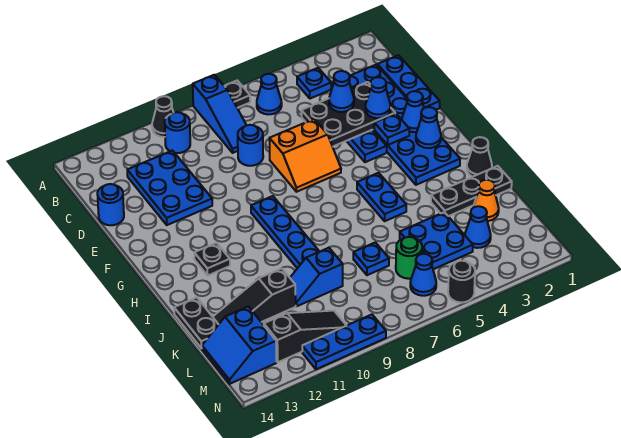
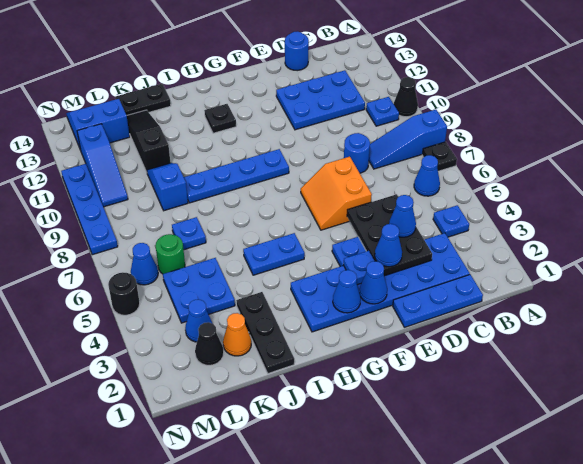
blue 1x1 round brick [165,112,190,153] -> blue 1x1 plate [366,97,399,126]
black 1x1 cone [467,137,492,177] -> black 1x1 cone moved to [195,322,224,365]
black 1x3 slope [264,311,347,362] -> blue 1x3 slope [77,124,128,207]
blue 1x3 plate [302,315,386,369] -> blue 1x4 plate [61,164,118,255]

